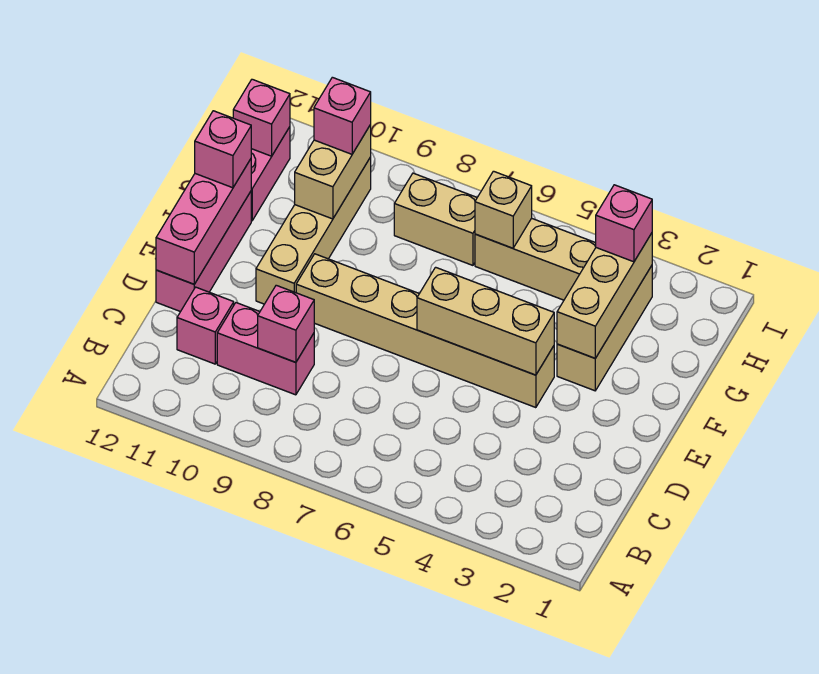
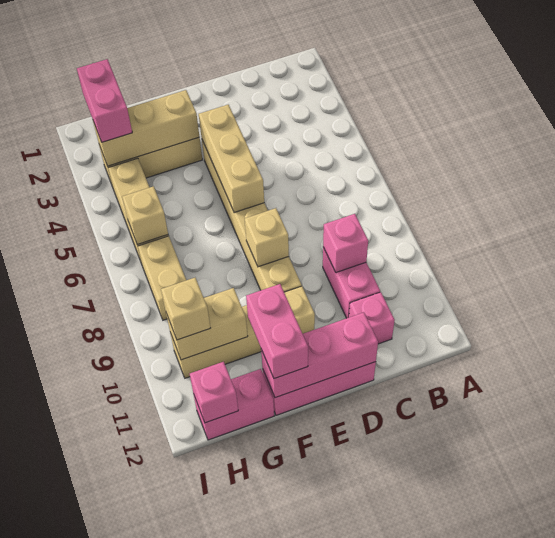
none -> tan 1x1 brick [245,208,289,267]
pink 1x1 brick [195,111,251,188] -> pink 1x2 brick [246,284,308,379]
pink 1x1 brick [596,185,652,262] -> pink 1x2 brick [77,59,132,142]
pink 1x1 brick [314,77,371,154] -> tan 1x1 brick [161,278,210,340]

